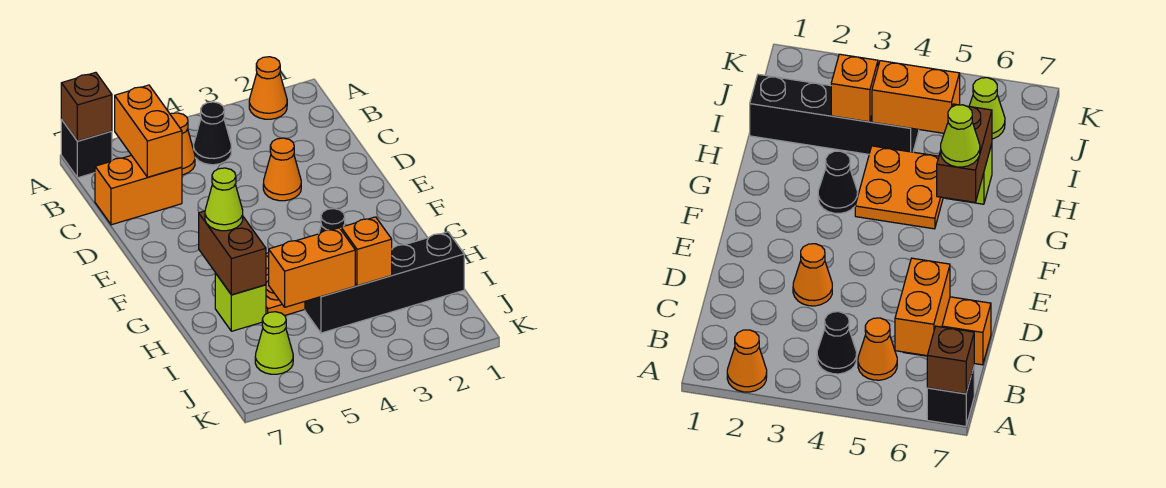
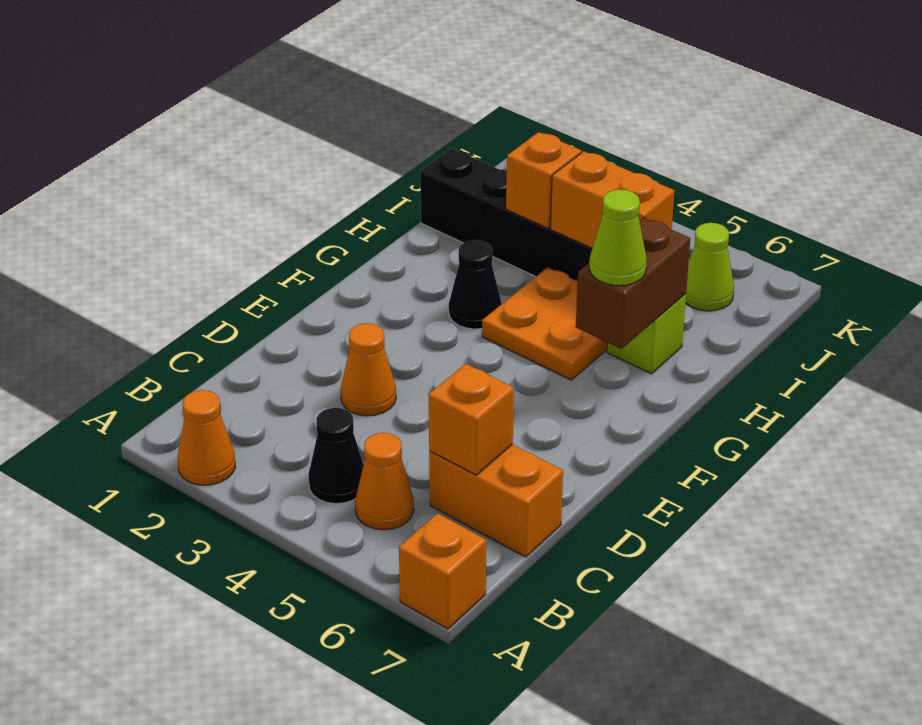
black 1x1 brick [61,120,112,178] -> orange 1x1 brick [399,513,486,629]
brown 1x1 brick [61,72,112,141] -> none
orange 1x2 brick [115,85,182,177] -> orange 1x1 brick [429,364,514,475]

